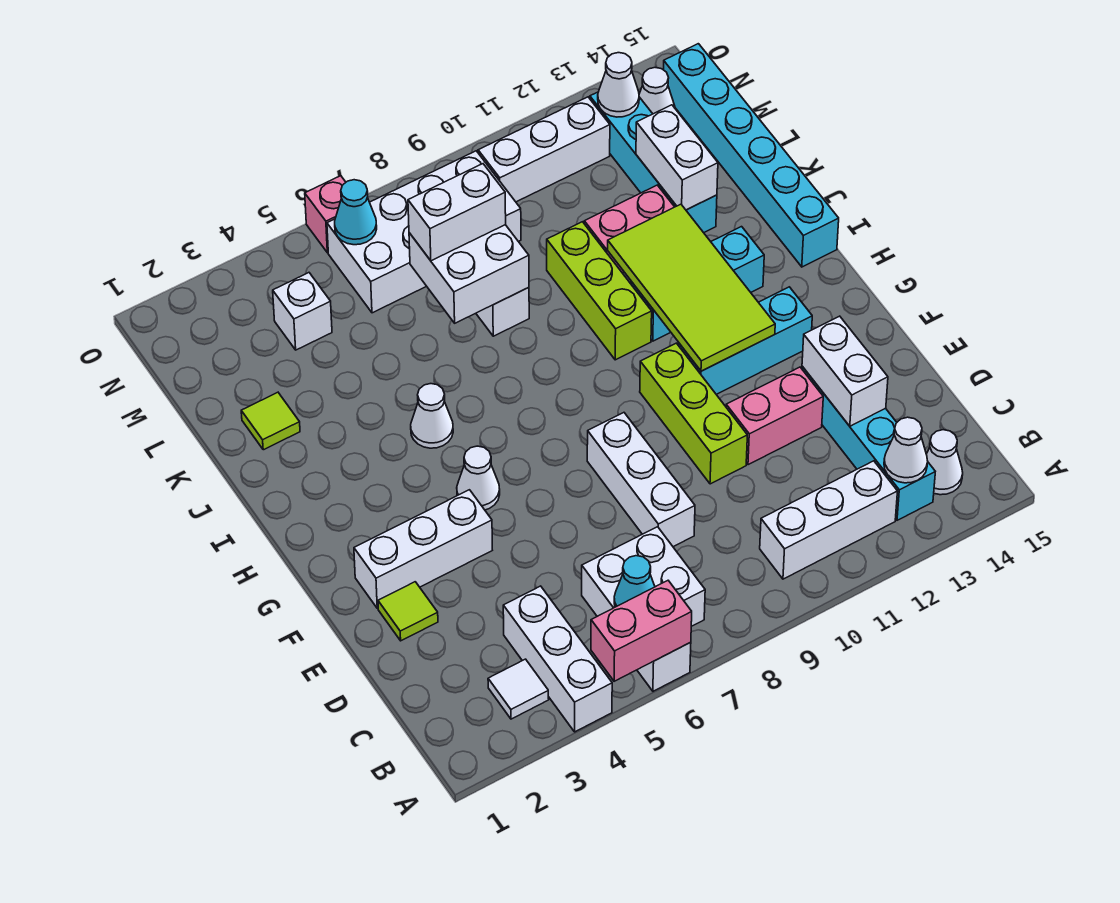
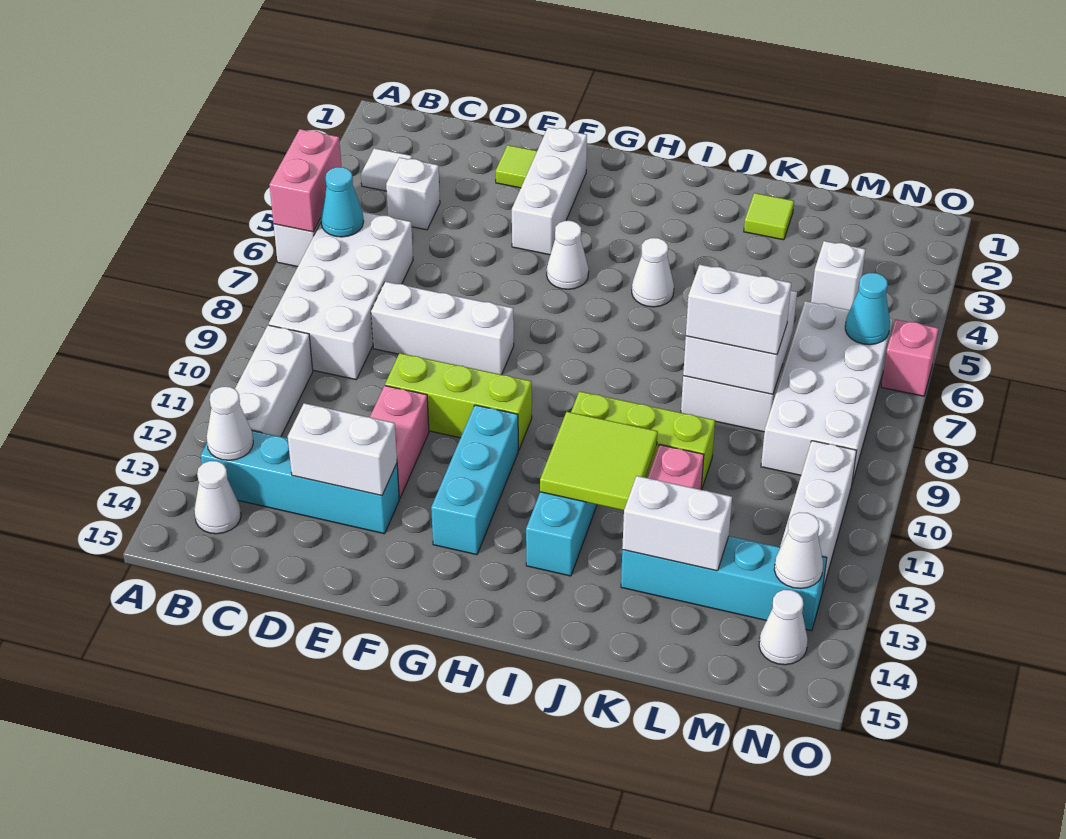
white 1x3 brick [503,586,612,732] -> white 1x1 brick [386,157,440,230]
white 2x2 brick [582,527,705,626] -> white 2x4 brick [269,212,413,380]
lime 2x4 tile [608,204,775,371] -> lime 2x2 tile [540,412,658,510]
cyan 1x6 brick [663,44,839,267] -> none
white 1x2 brick [408,164,506,261] -> white 1x2 brick turned to [686,265,791,355]

